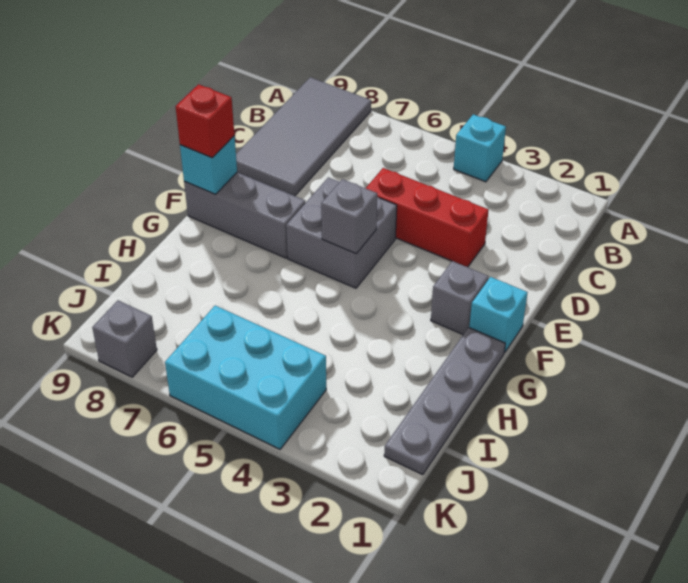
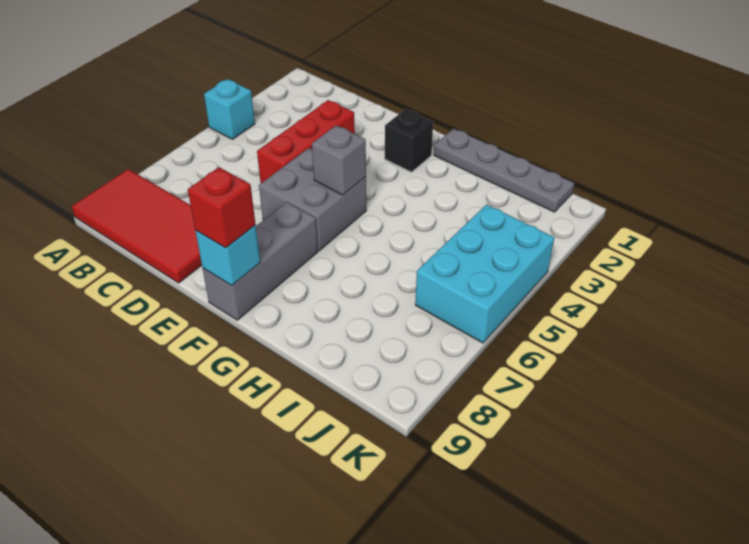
grey 2x4 tile [236,77,371,196] -> red 2x4 tile [72,169,202,283]
cyan 1x1 brick [469,277,527,353] -> none
grey 1x1 brick [431,261,489,334] -> black 1x1 brick [385,109,433,172]
grey 1x1 brick [92,301,157,377] -> none

